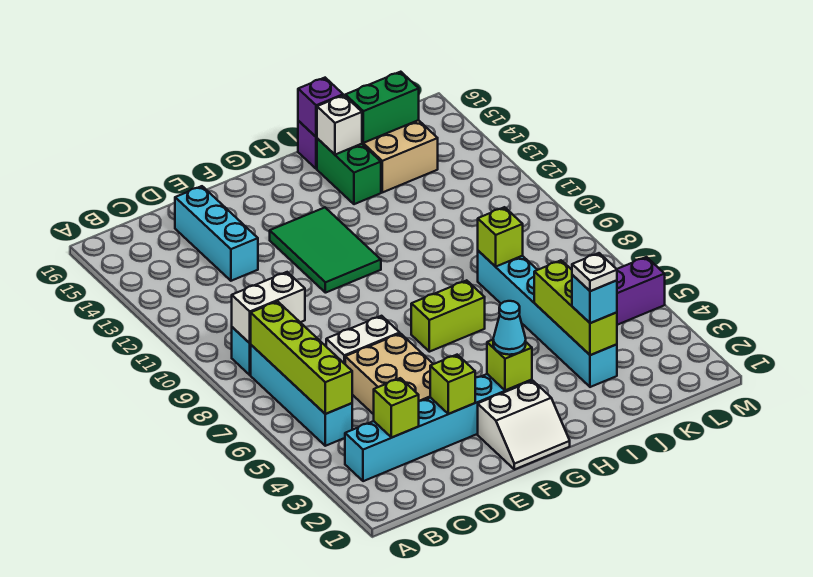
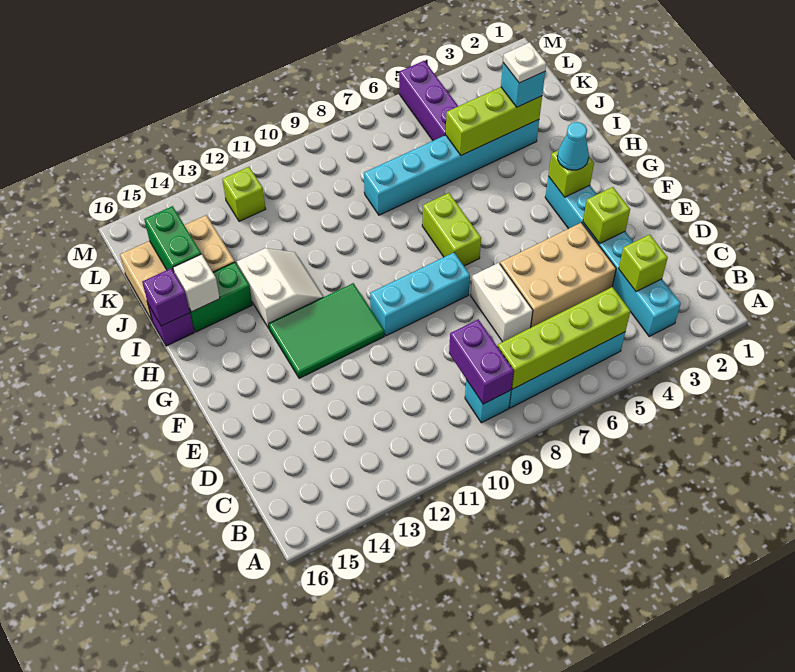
white 1x2 brick [232,272,305,343] -> purple 1x2 brick [449,319,514,404]
cyan 1x3 brick [175,186,258,281] -> cyan 1x3 brick moved to [370,253,470,336]
white 2x2 slope [478,381,570,470] -> white 2x2 slope moved to [237,248,323,328]
lime 1x1 brick [478,207,523,267] -> lime 1x1 brick moved to [222,167,266,221]

